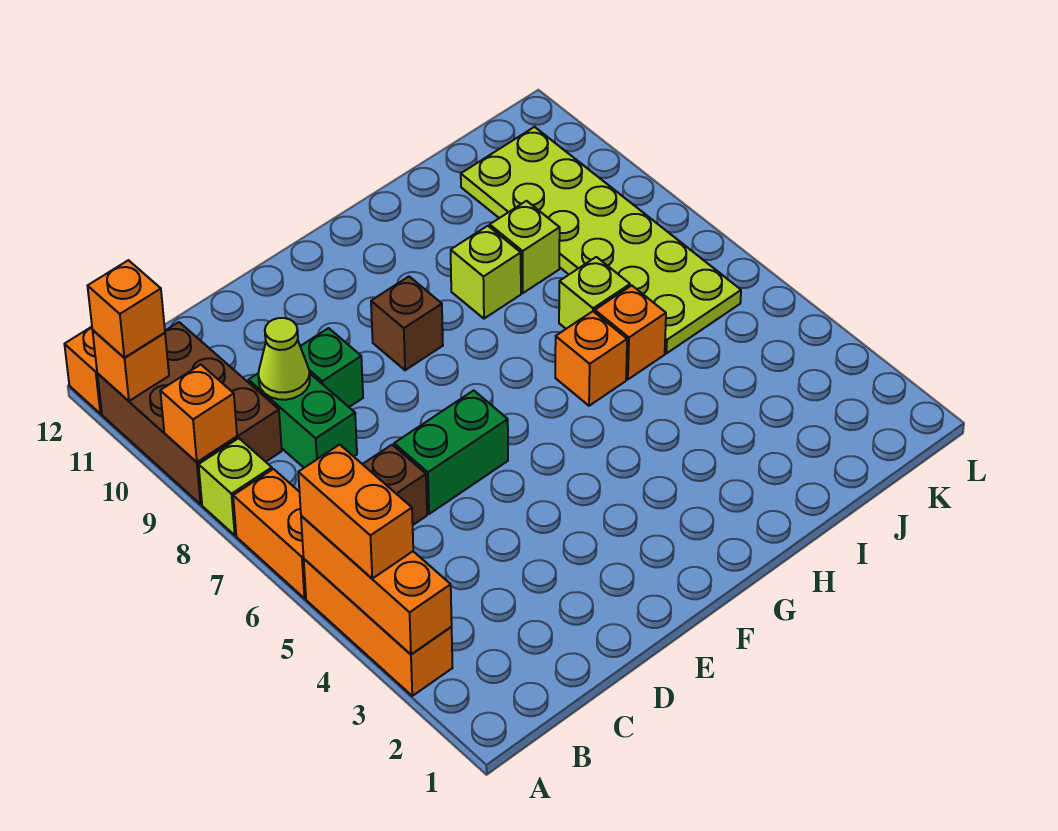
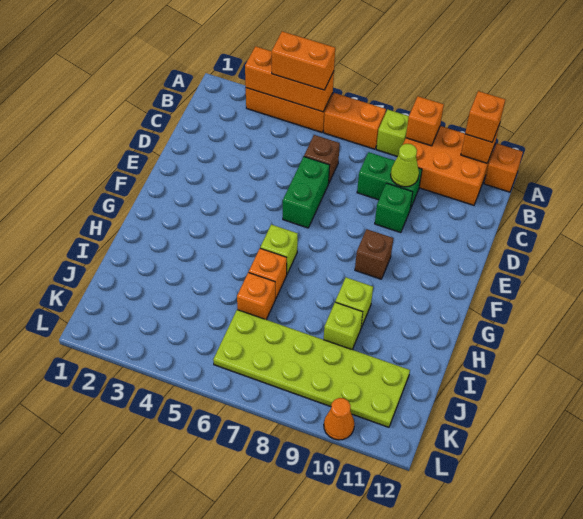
brown 2x3 brick [97,322,282,504] -> orange 2x3 brick [403,126,495,205]
lime 1x1 brick [559,257,630,329] -> lime 1x1 brick moved to [260,225,298,274]
none -> orange 1x1 cone [324,398,354,440]

